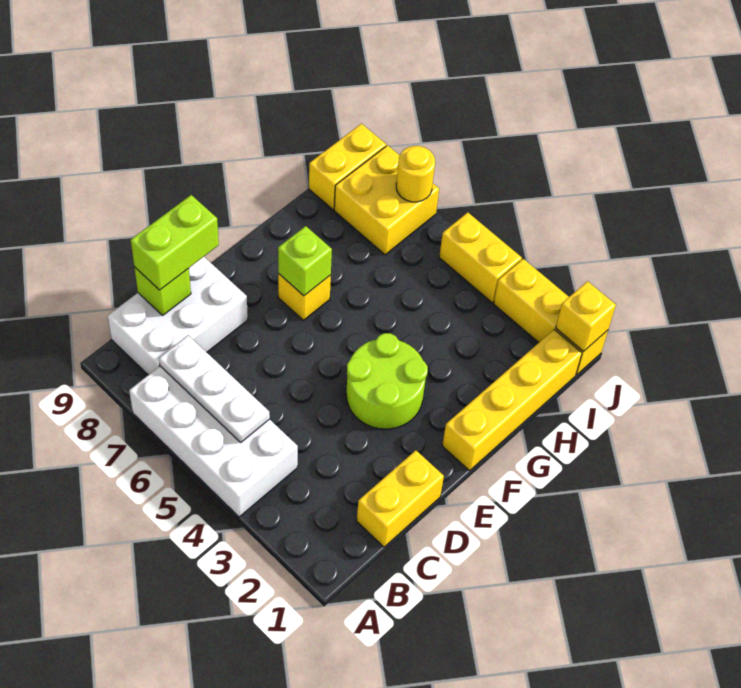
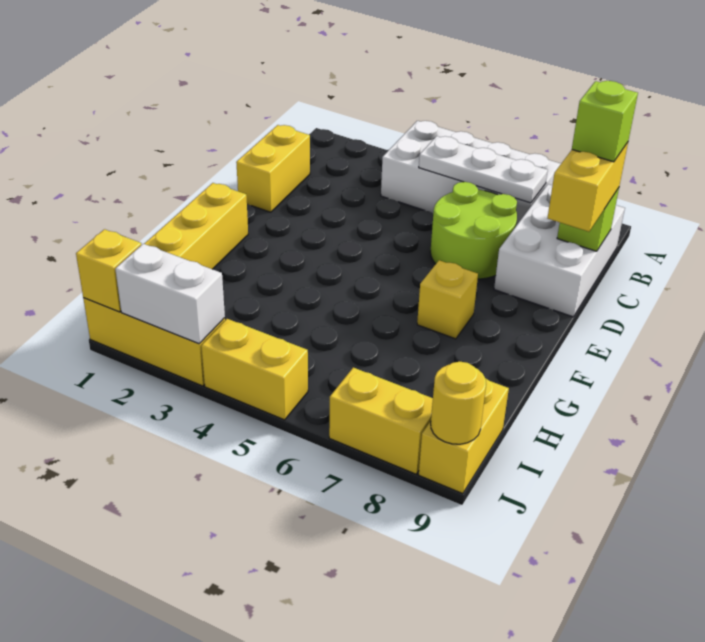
lime 1x2 brick [131,195,219,290] -> yellow 1x2 brick [548,142,628,232]
lime 2x2 round brick [346,333,428,429] -> lime 2x2 round brick moved to [430,182,517,279]
lime 1x1 brick [278,226,332,296] -> lime 1x1 brick moved to [572,81,638,162]
yellow 2x2 brick [334,145,439,255] -> yellow 1x2 brick [329,368,433,474]
none -> white 1x2 brick [115,244,225,344]
yellow 1x1 round brick [396,146,435,202] -> yellow 1x1 round brick moved to [431,362,486,444]

